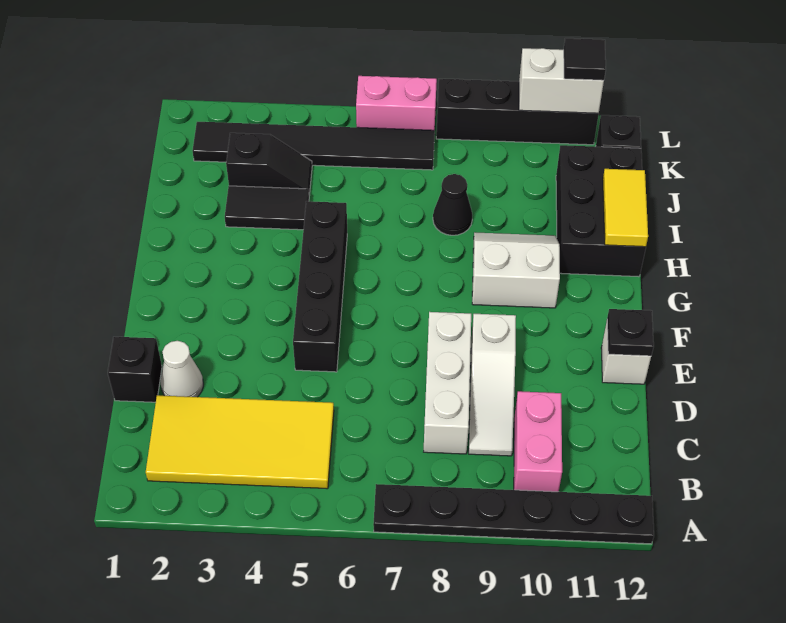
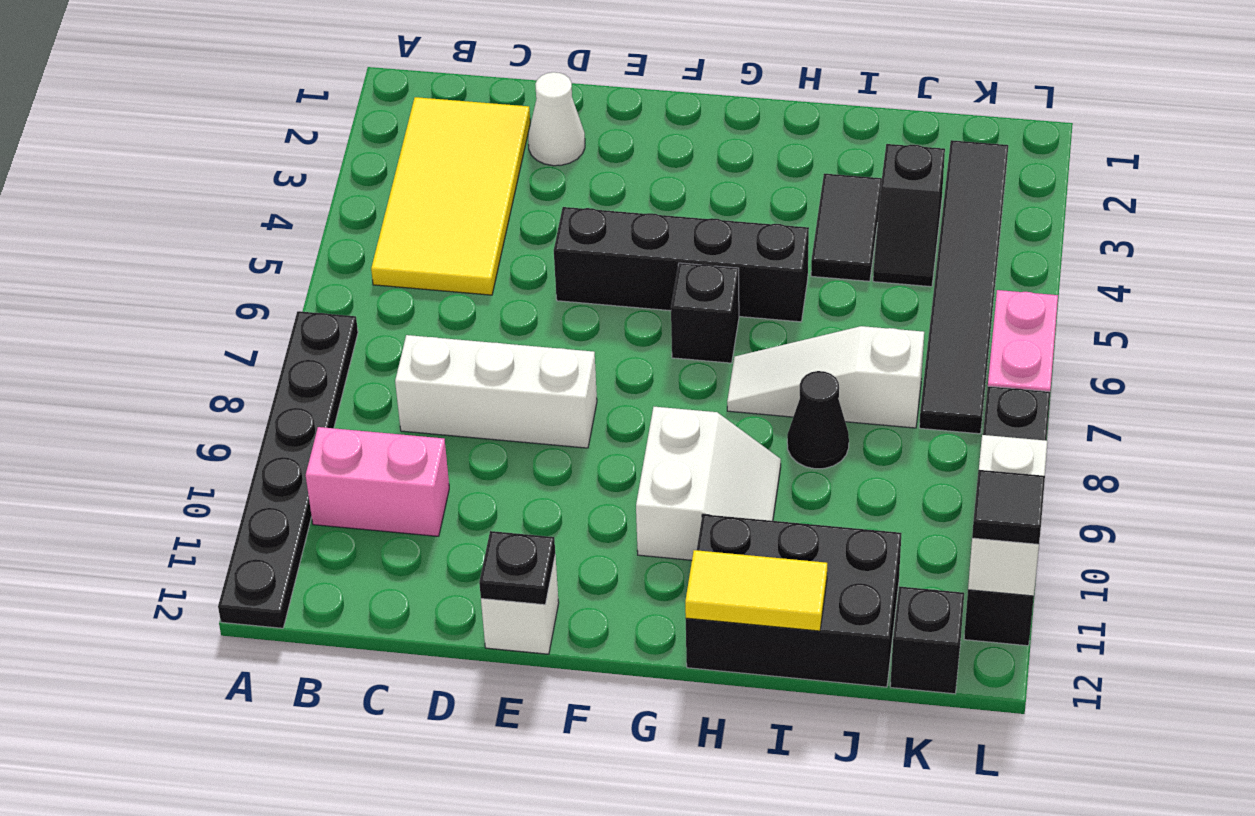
white 1x3 slope [469,314,516,456] -> white 1x3 slope moved to [727,326,924,428]
black 1x1 brick [108,337,162,402] -> black 1x1 brick moved to [671,263,739,363]

